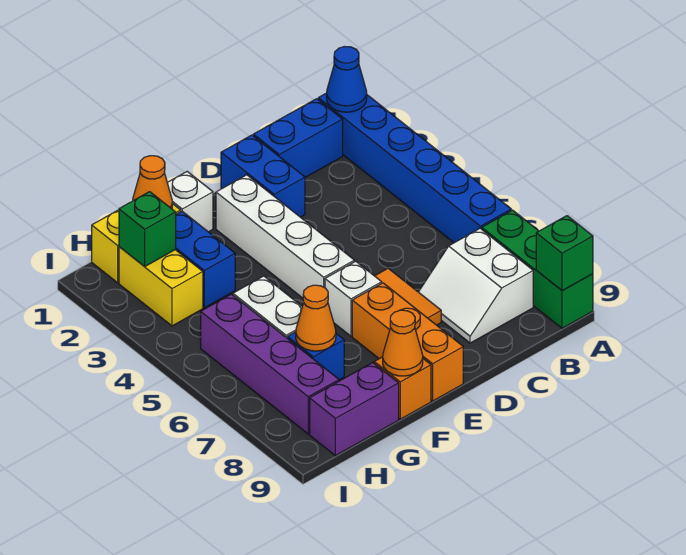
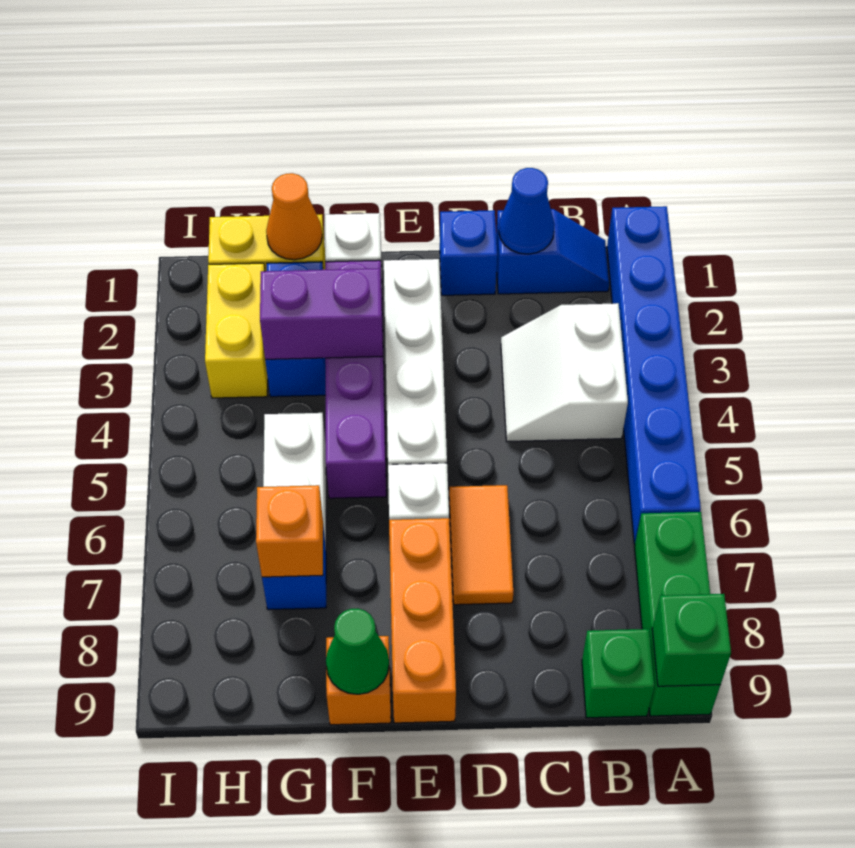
blue 1x1 cone [327,47,367,112] -> blue 1x1 cone moved to [499,168,555,254]
blue 1x2 brick [253,99,343,177] -> blue 1x2 slope [496,209,609,294]
white 2x2 slope [419,228,533,343] -> white 2x2 slope moved to [501,303,628,441]
blue 1x2 brick [221,135,305,217] -> blue 1x1 brick [440,210,497,295]
orange 1x1 cone [383,310,423,376] -> green 1x1 cone [326,609,389,694]
orange 1x1 cone [296,285,336,351] -> orange 1x1 brick [256,485,323,577]
purple 1x2 brick [310,363,399,456] -> purple 1x2 brick moved to [260,268,383,360]
green 1x1 brick [119,192,176,267] -> green 1x1 brick moved to [582,629,654,718]
purple 1x4 brick [201,294,339,434] -> purple 1x4 brick moved to [325,260,386,498]

